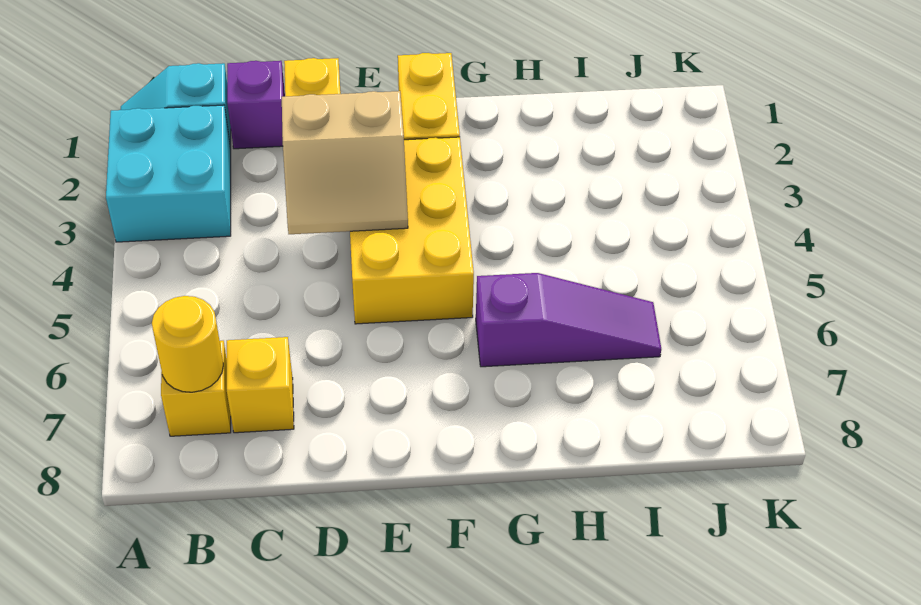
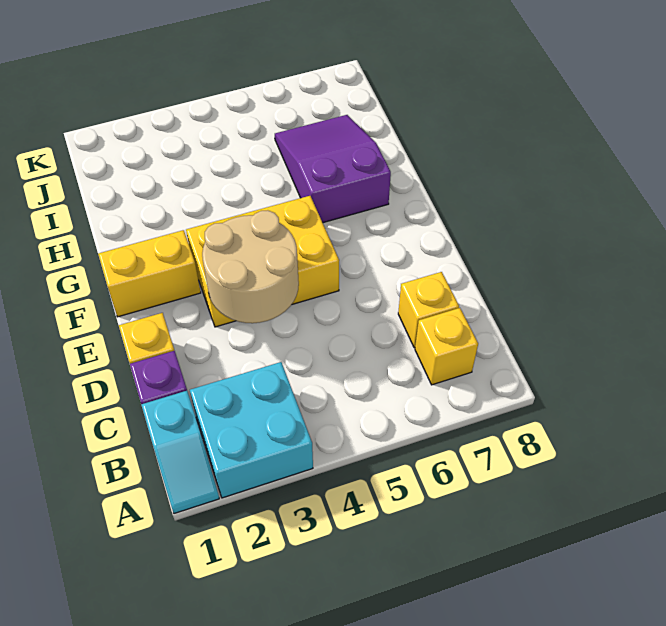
yellow 1x1 round brick [152,296,223,392] -> none
tan 2x2 slope [282,91,408,234] -> tan 2x2 round brick [202,210,299,323]
purple 1x3 slope [476,273,661,367] -> purple 2x3 slope [275,115,391,223]

